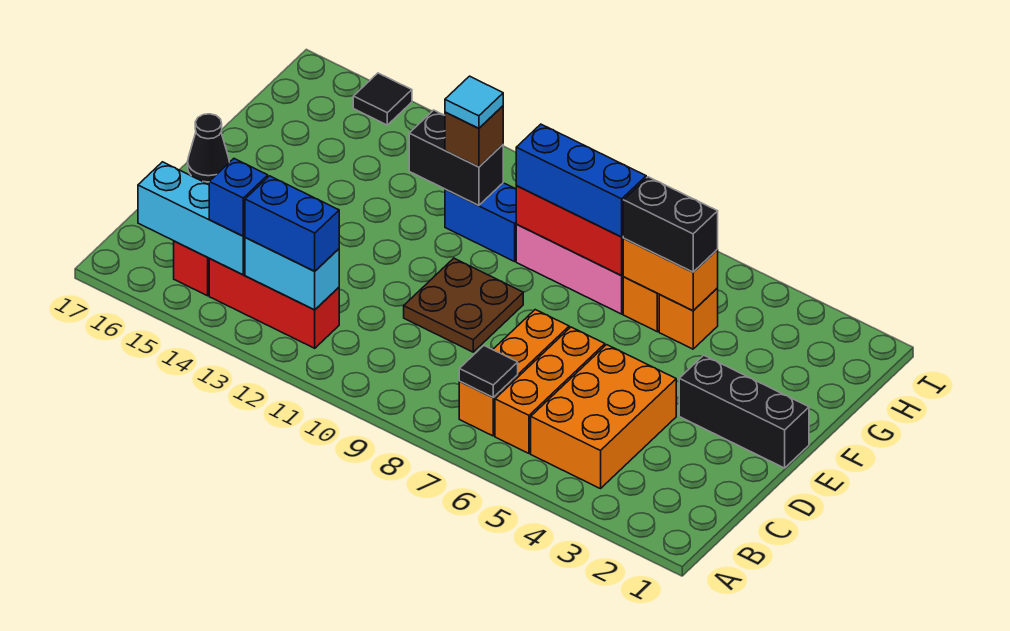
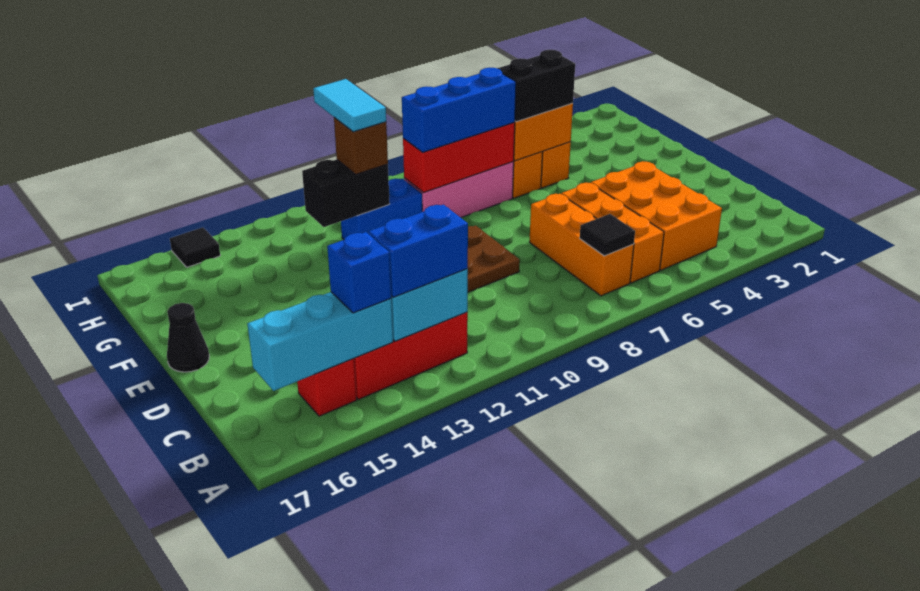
black 1x3 brick [679,355,809,468] -> none
cyan 1x1 tile [445,76,503,128] -> cyan 1x2 tile [313,79,386,132]

